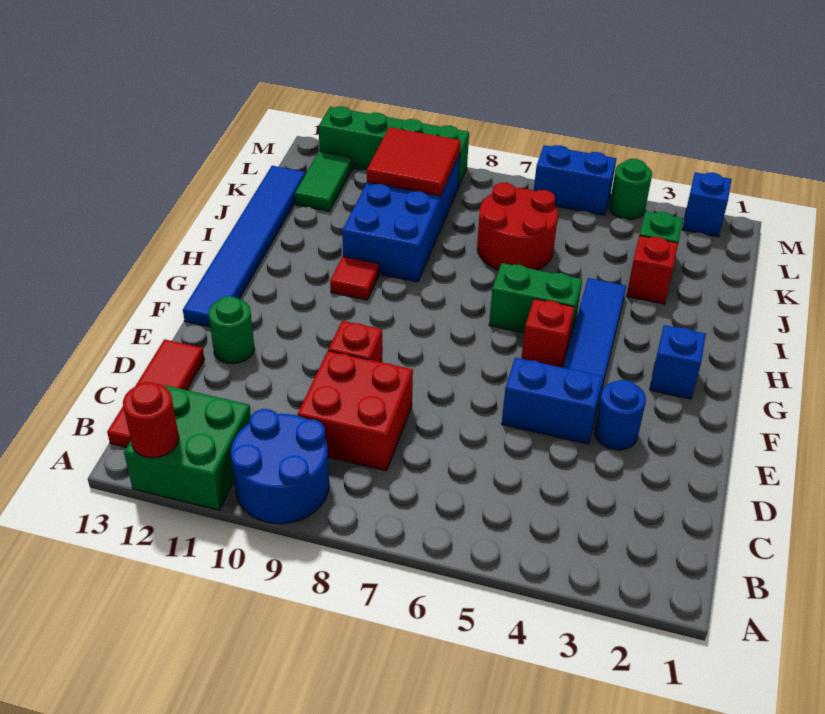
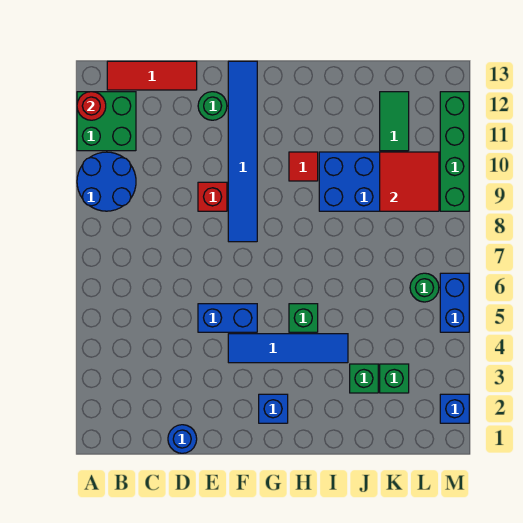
red 2x2 brick [298,351,413,471] -> none
blue 1x1 round brick [594,380,646,450] -> blue 1x1 round brick moved to [168,425,197,453]
blue 1x2 brick [502,358,603,444] -> blue 1x2 brick turned to [198,304,257,332]
blue 1x6 tile [183,166,305,327] -> blue 1x6 tile turned to [228,61,257,242]
red 1x1 brick [521,299,574,367] -> none
green 1x2 brick [489,263,582,341] -> green 1x1 brick [289,304,318,332]
red 1x1 brick [627,236,678,304] -> green 1x1 brick [350,364,378,393]
red 2x2 round brick [477,183,558,270] -> none
green 1x2 tile [295,151,352,211] -> green 1x2 tile turned to [380,92,409,151]
green 1x1 round brick [609,159,652,220] -> green 1x1 round brick moved to [410,273,439,302]

